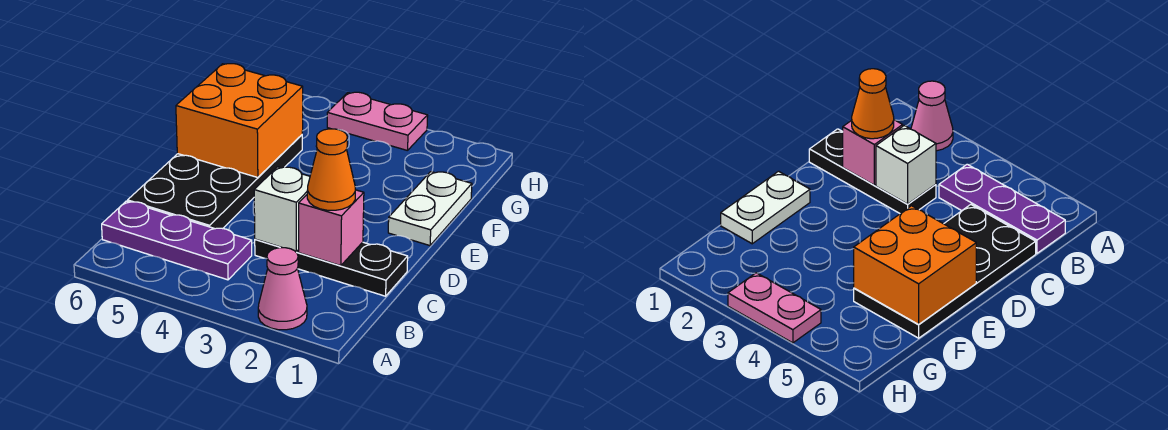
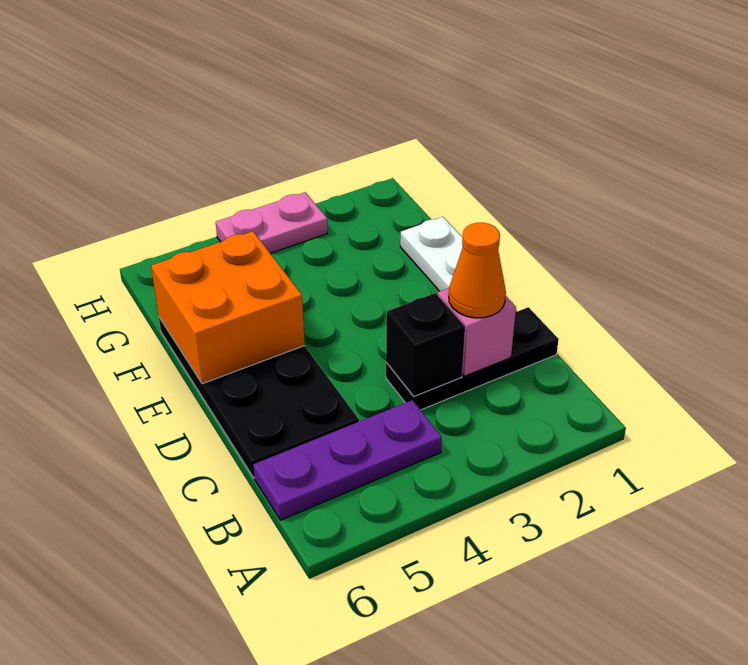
pink 1x1 cone [258,248,307,330] -> none
white 1x1 brick [254,167,310,252] -> black 1x1 brick [386,293,465,396]

